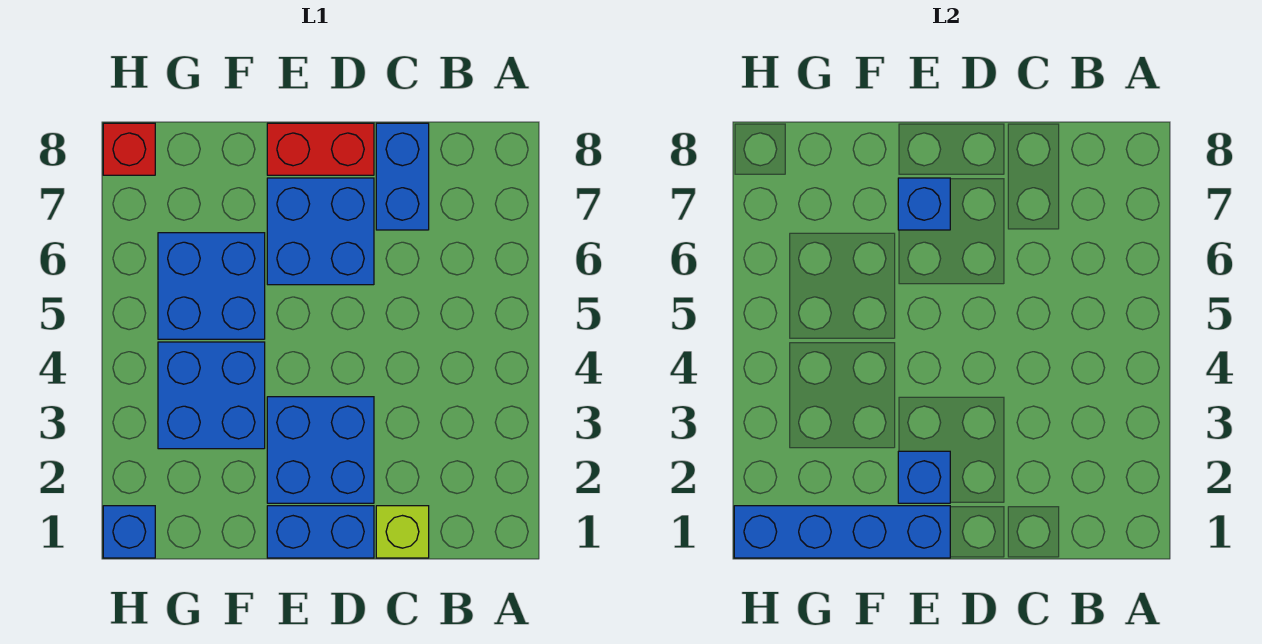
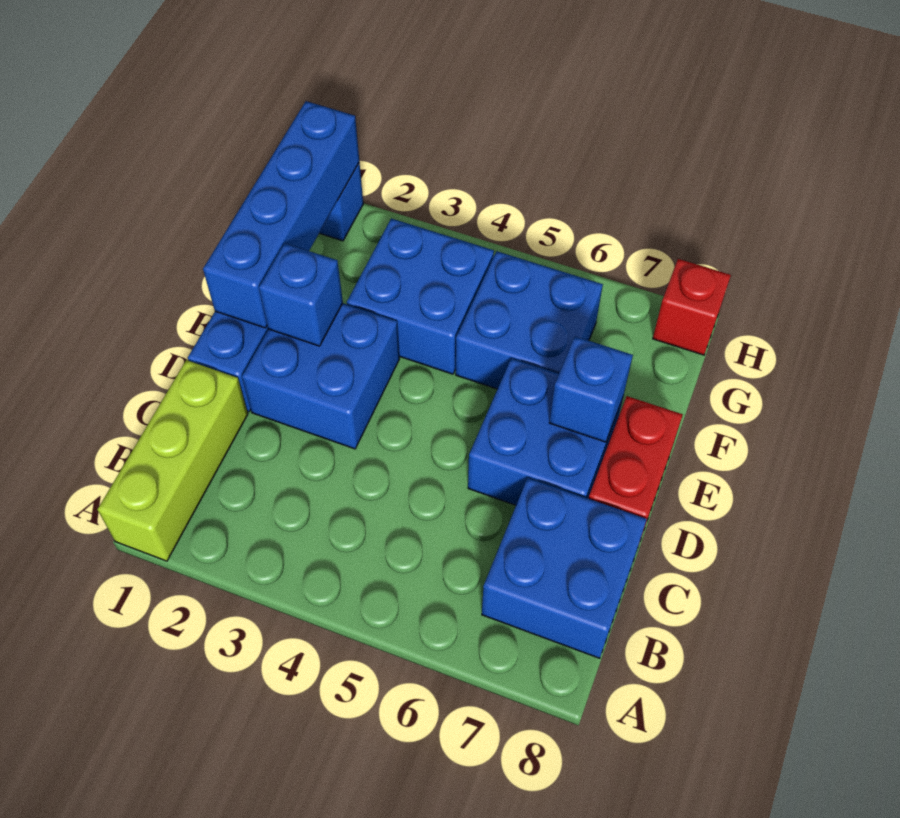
lime 1x1 brick [376,506,429,558] -> lime 1x3 brick [98,360,248,561]
blue 1x2 brick [376,123,429,230] -> blue 2x2 brick [482,478,647,658]

